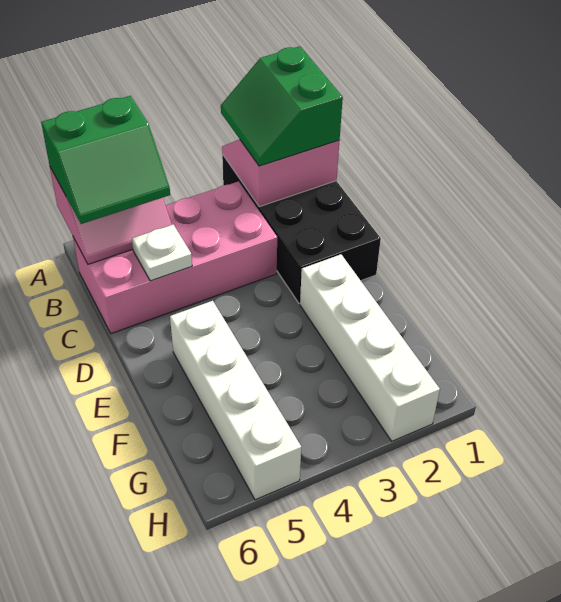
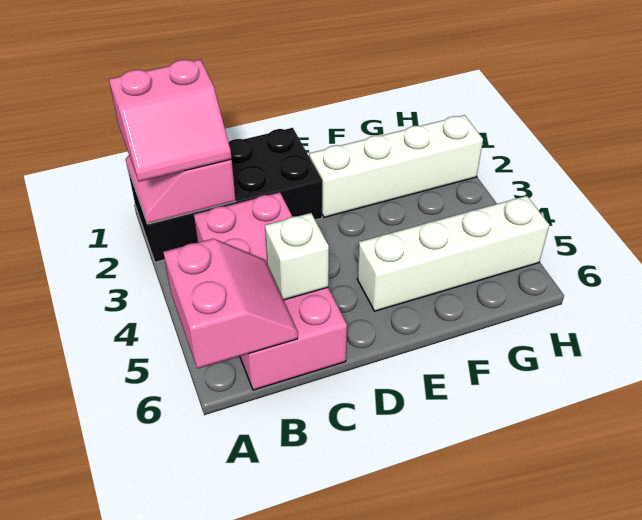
green 2x2 slope [221,46,343,166] -> pink 2x2 slope [109,59,232,182]
green 2x2 slope [41,96,170,224] -> none
white 1x1 plate [132,225,192,281] -> white 1x1 brick [265,213,329,300]

